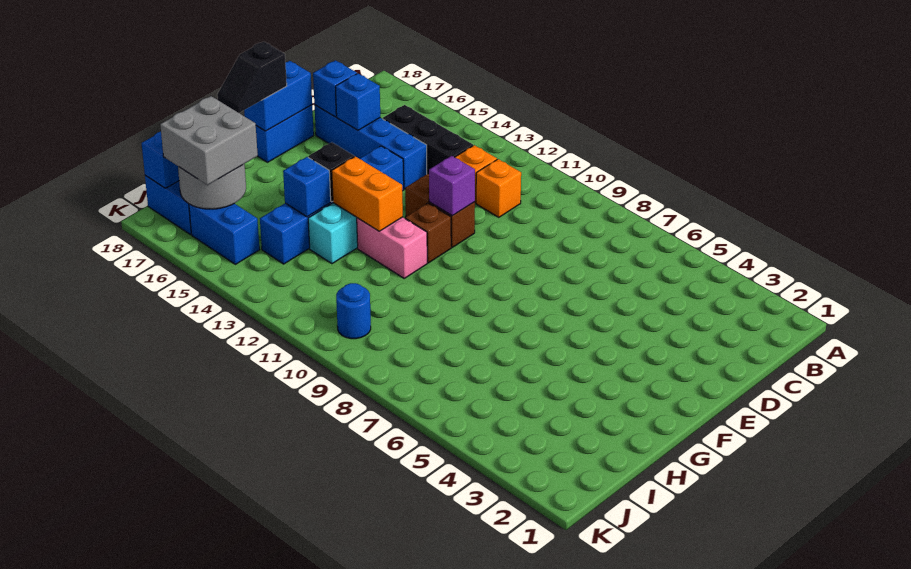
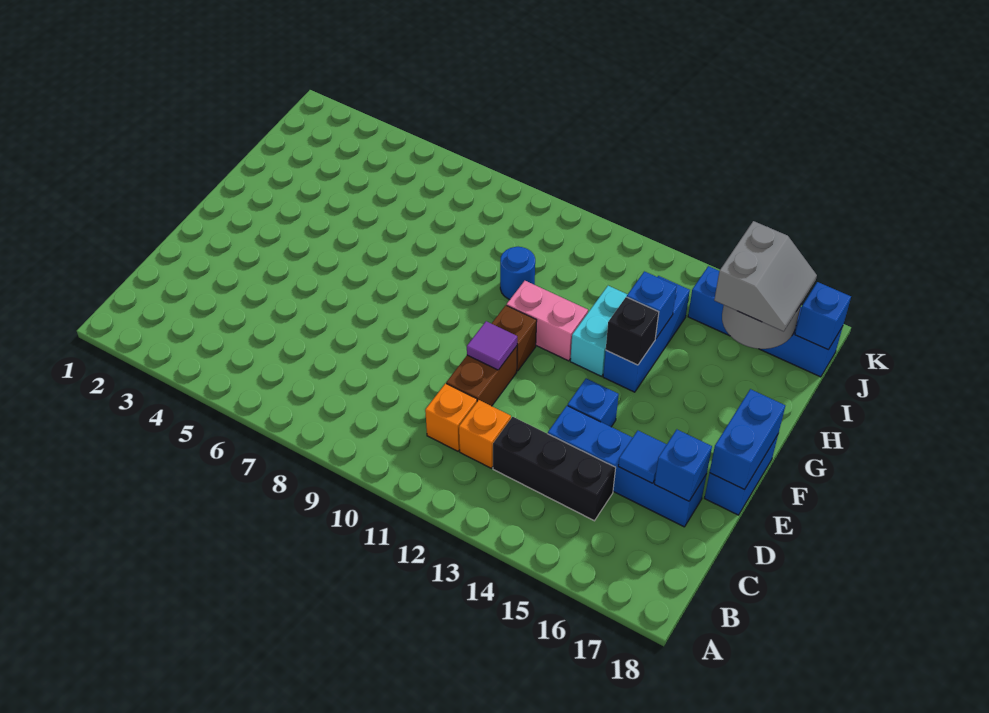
blue 1x1 brick [335,73,380,130] -> blue 1x1 tile [618,431,667,483]
brown 1x2 brick [405,174,475,247] -> brown 1x2 brick turned to [446,346,517,406]
purple 1x1 brick [429,156,475,216] -> purple 1x1 tile [467,321,517,370]
black 1x2 slope [217,41,287,113] -> none
orange 1x2 brick [332,156,403,231] -> none
grey 2x2 brick [160,96,258,185] -> grey 2x2 slope [714,221,817,331]
blue 1x1 round brick [336,283,371,339] -> blue 1x1 round brick moved to [500,247,535,299]

